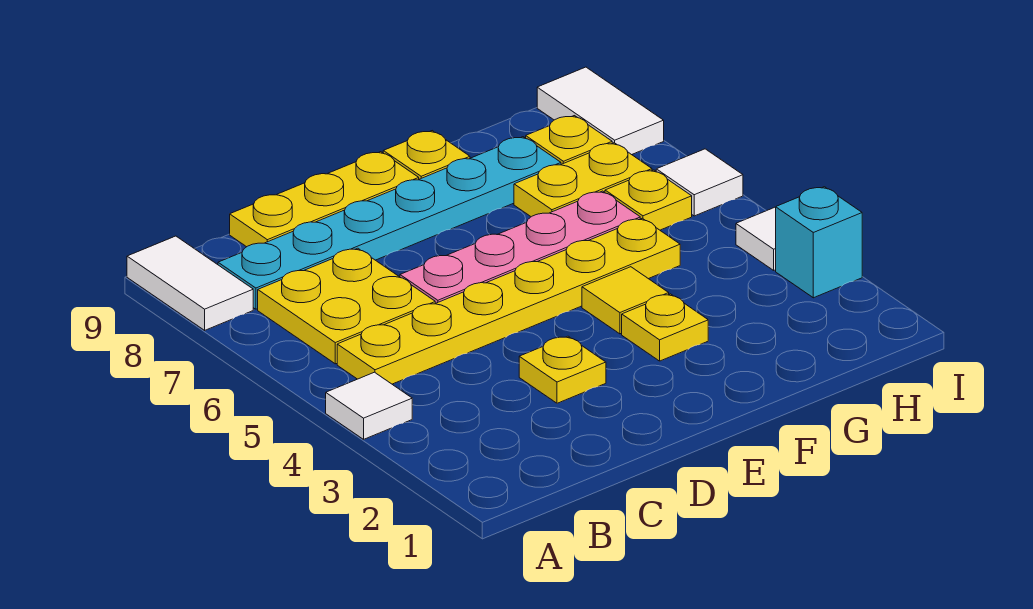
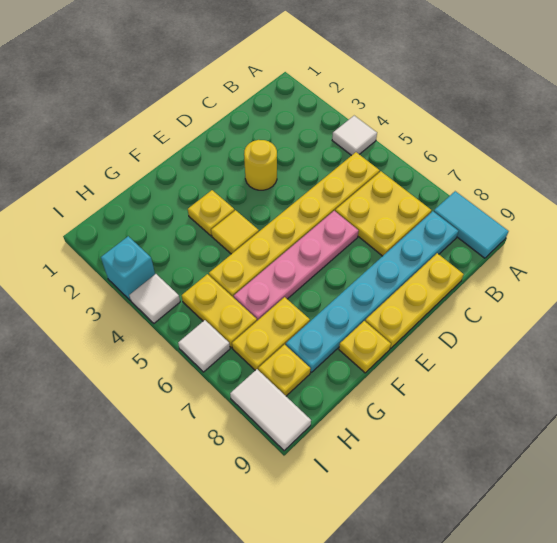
white 1x2 tile [127,236,253,330] -> cyan 1x2 tile [434,191,508,258]
yellow 1x1 plate [519,336,606,403] -> yellow 1x1 round brick [244,140,277,190]
yellow 1x1 plate [605,170,692,230] -> yellow 1x2 plate [182,274,257,348]

